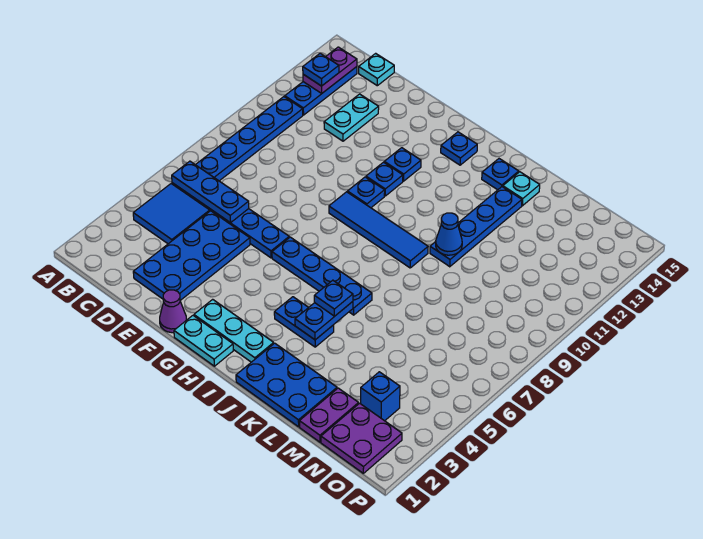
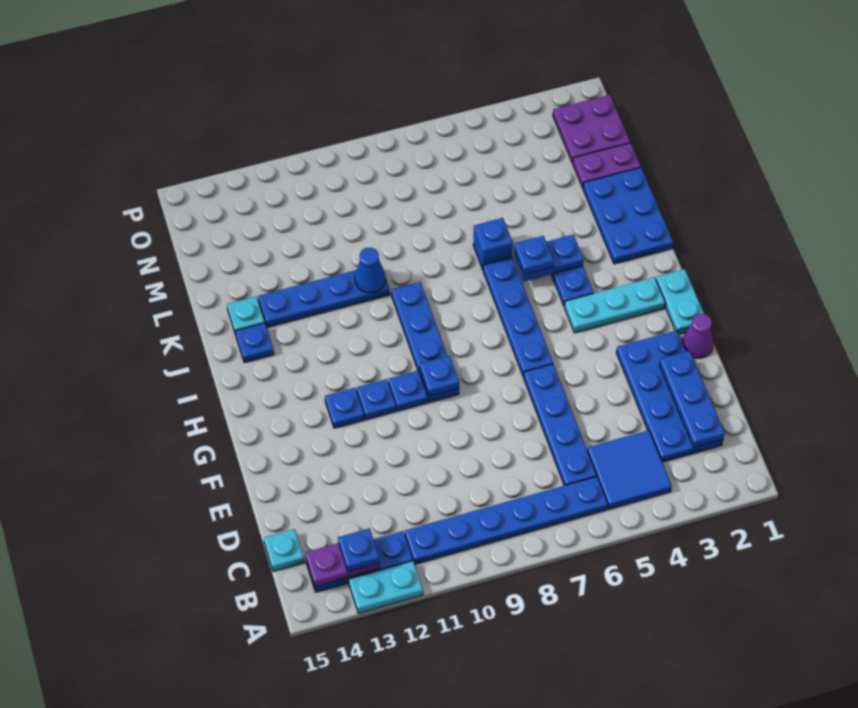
blue 1x3 plate [172,161,249,223] -> blue 1x3 plate moved to [659,351,725,448]
blue 2x4 plate [133,211,250,300] -> blue 2x4 plate turned to [616,330,723,462]
cyan 1x2 plate [324,94,379,141] -> cyan 1x2 plate moved to [349,561,423,613]
cyan 1x3 plate [194,299,274,362] -> cyan 1x3 plate turned to [564,277,665,333]
blue 1x4 tile [329,192,428,268] -> blue 1x4 plate [391,282,459,402]
blue 1x1 plate [441,132,477,165] -> blue 1x1 plate moved to [420,356,459,396]
blue 1x1 brick [361,372,400,421] -> blue 1x1 brick moved to [473,218,513,269]

